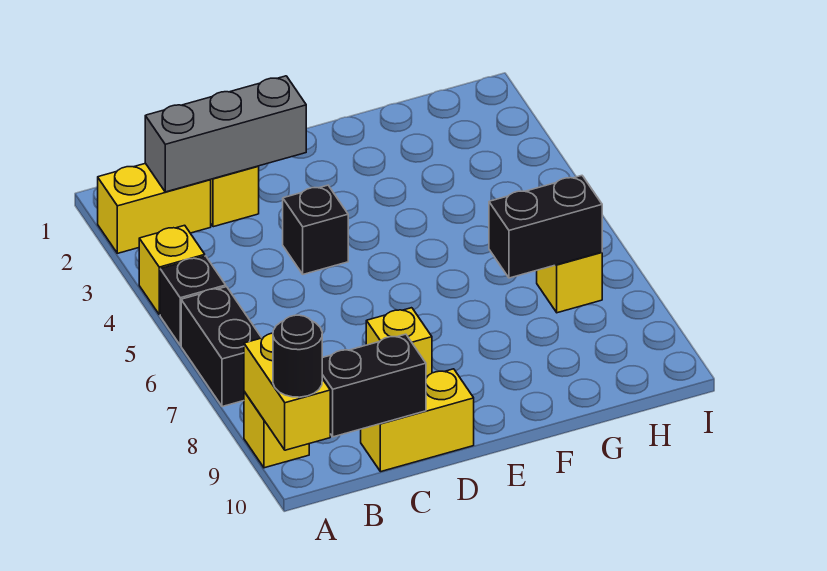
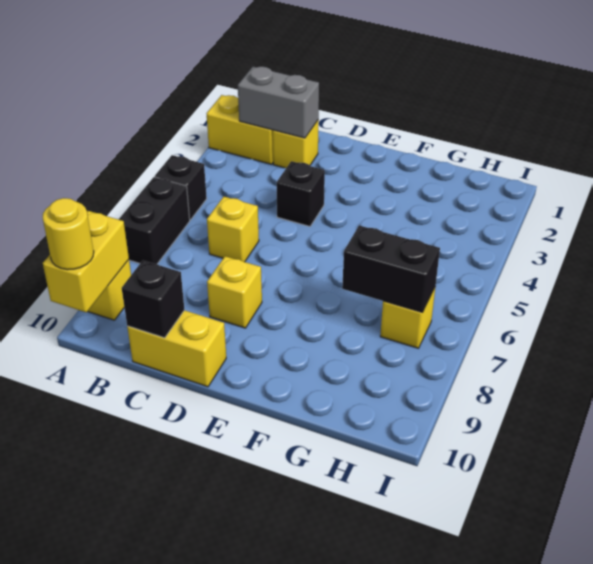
yellow 1x1 brick [139,225,205,315] -> yellow 1x1 brick moved to [207,196,259,262]
black 1x1 round brick [273,315,322,397] -> yellow 1x1 round brick [43,198,94,270]
grey 1x3 brick [145,76,306,192] -> grey 1x2 brick [238,67,319,138]
black 1x2 brick [322,334,426,437] -> black 1x1 brick [122,261,184,338]

